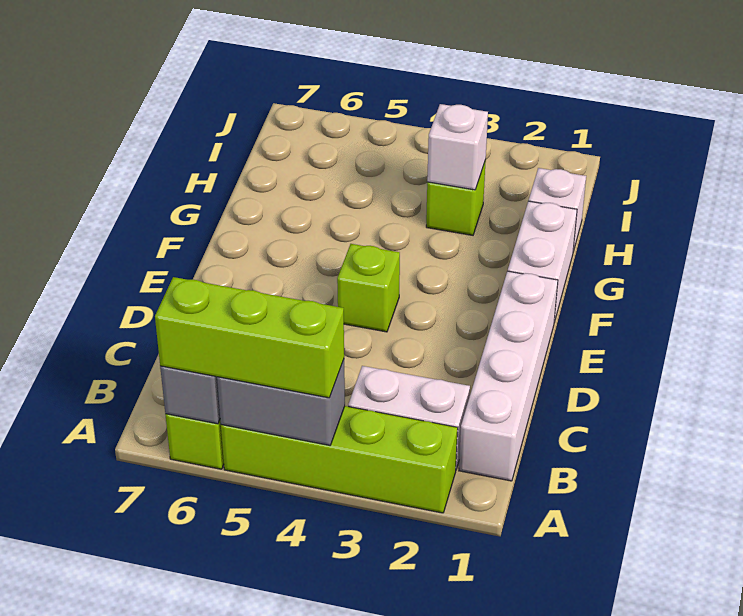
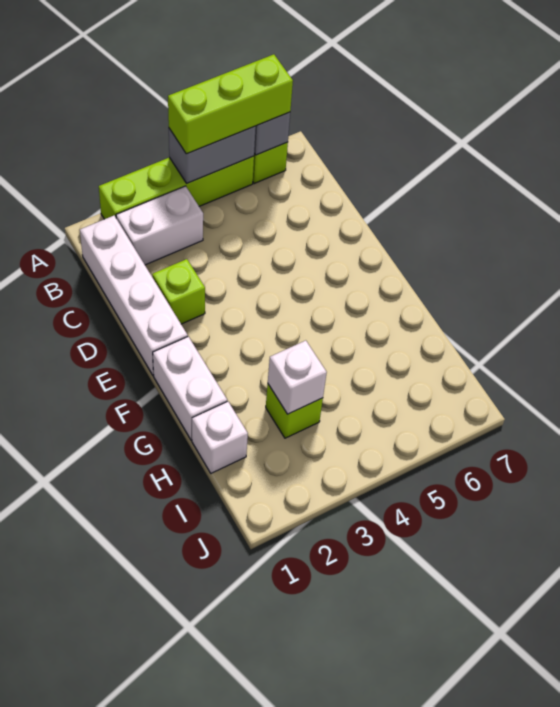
lime 1x1 brick [337,244,400,332] -> lime 1x1 brick moved to [152,259,205,324]

